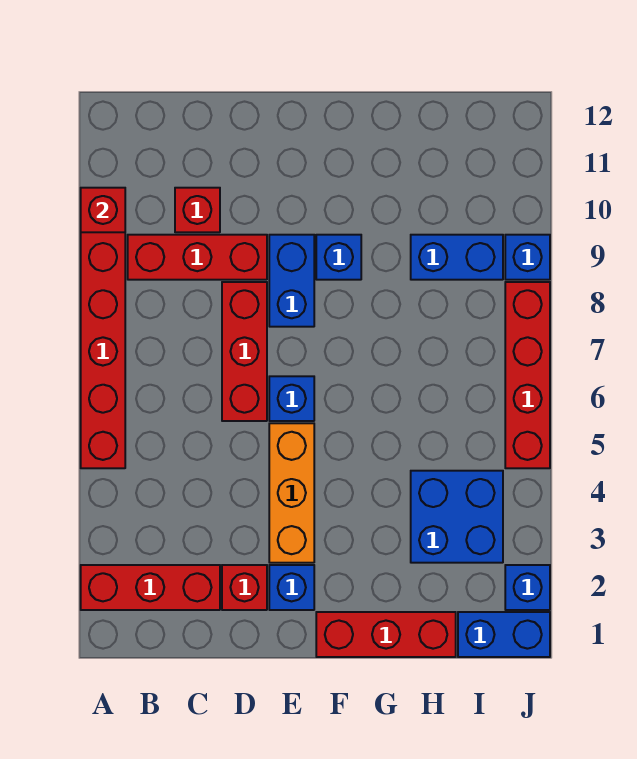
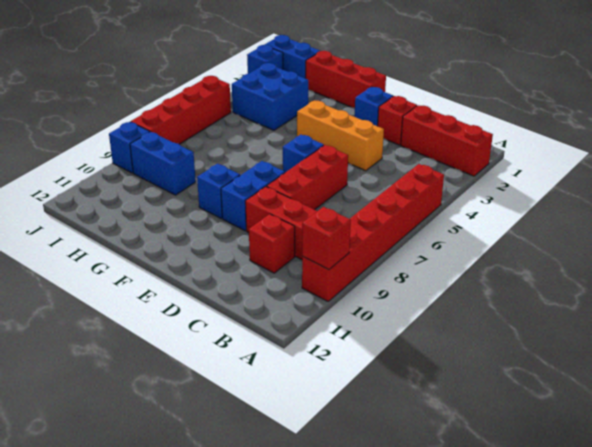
orange 1x3 brick [269,423,314,563] -> orange 1x3 brick turned to [297,101,384,171]

